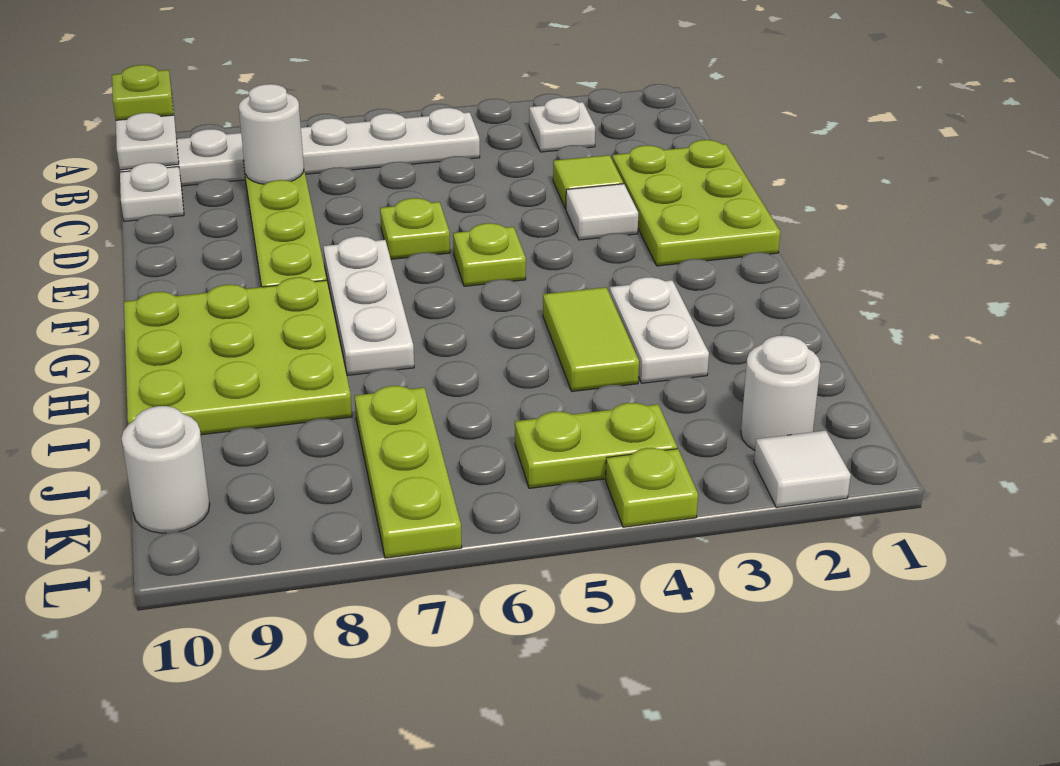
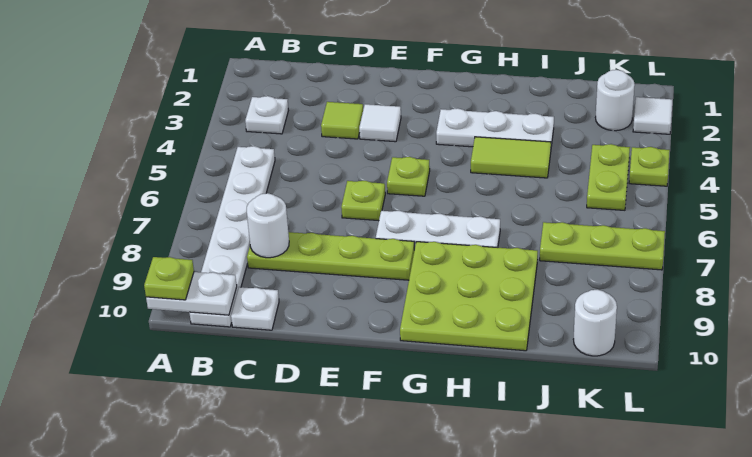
lime 2x3 plate [612,140,780,266] -> none
white 1x2 plate [610,277,709,383] -> white 1x3 plate [436,108,554,147]

